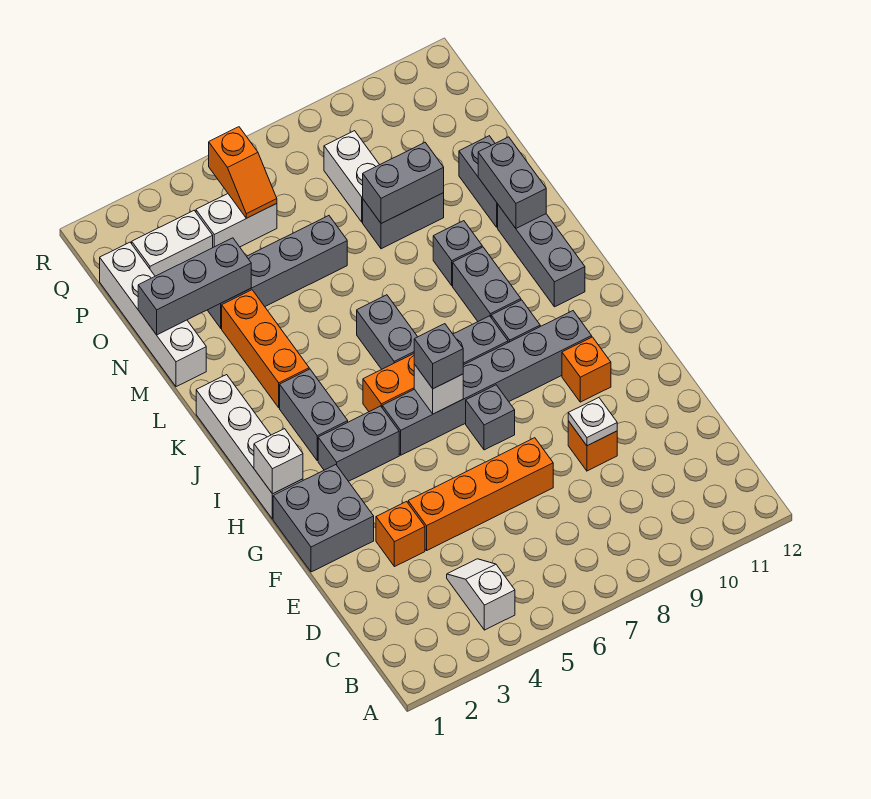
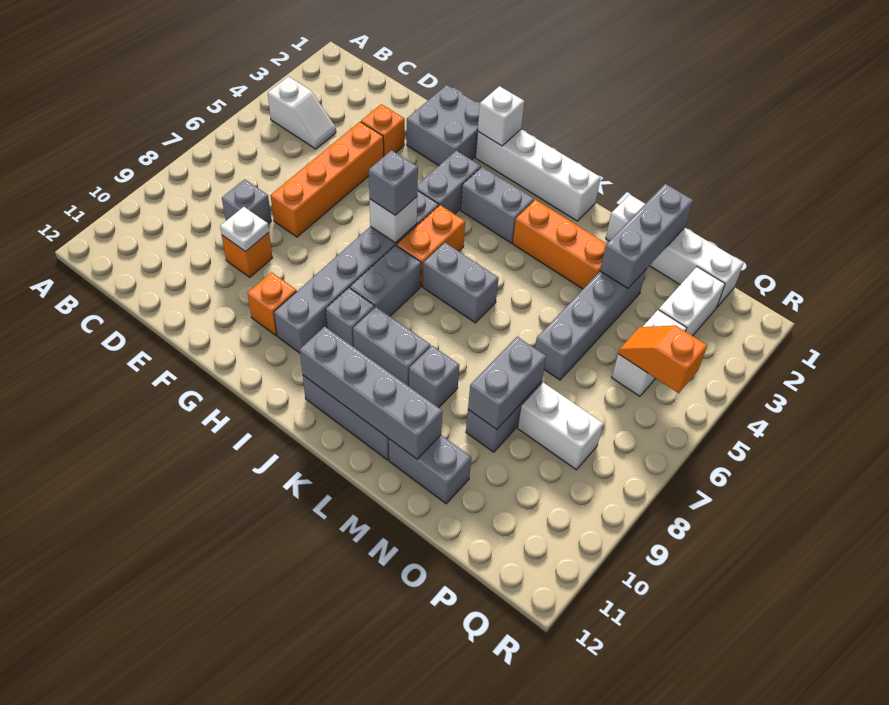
grey 1x1 brick [466,385,515,450] -> grey 1x1 brick moved to [222,179,271,224]
grey 1x2 brick [478,137,546,228] -> grey 1x4 brick [300,327,442,459]

